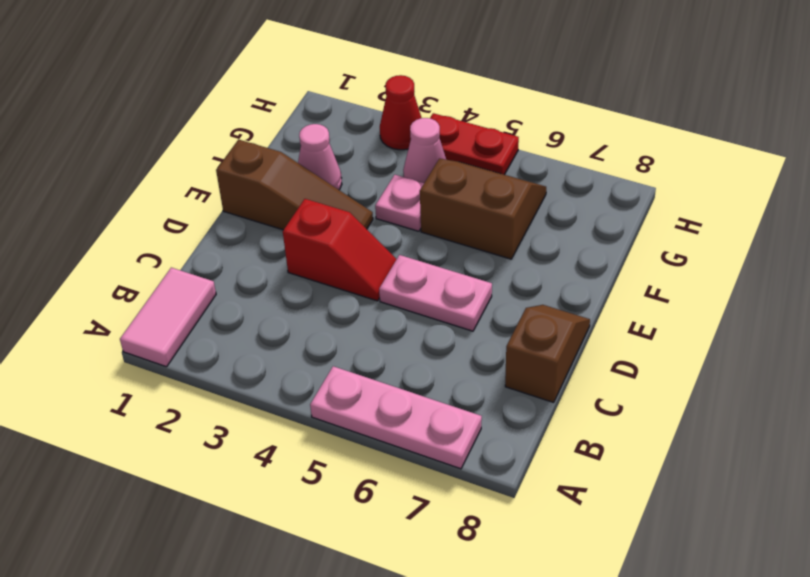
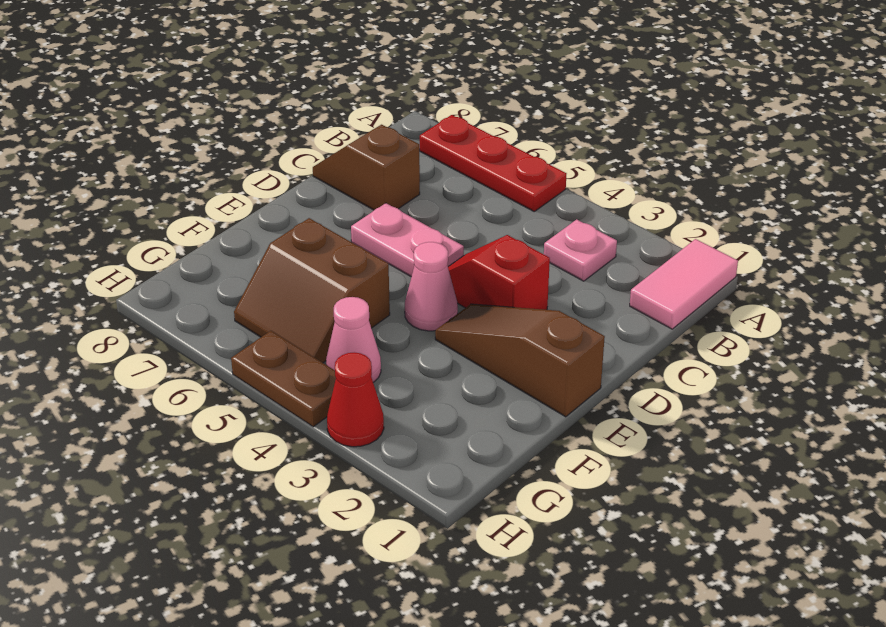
pink 1x3 plate [310,366,482,469] -> red 1x3 plate [420,115,566,211]
brown 1x2 slope [505,305,590,402] -> brown 1x2 slope turned to [313,125,420,210]
pink 1x1 cone [298,124,342,190] -> pink 1x1 cone moved to [405,242,458,331]
pink 1x1 plate [375,175,424,231] -> pink 1x1 plate moved to [544,219,617,281]
red 1x2 plate [430,113,519,175] -> brown 1x2 plate [231,331,336,427]

